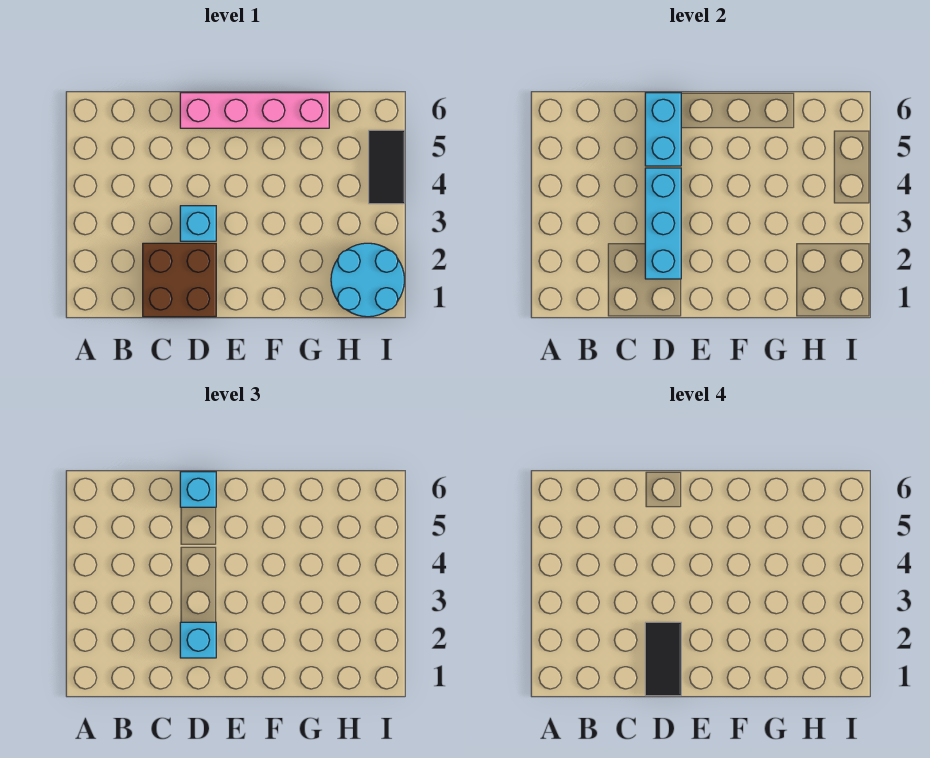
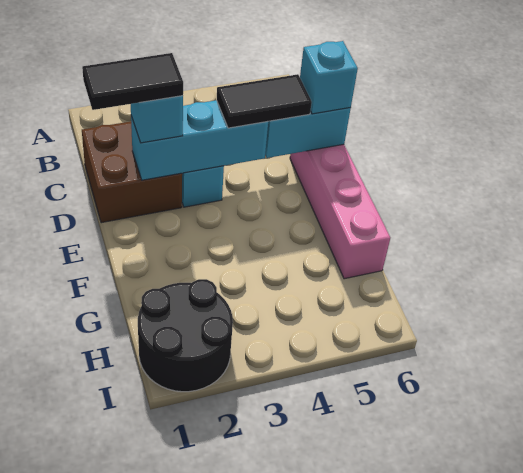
cyan 2x2 round brick [331,243,404,317] -> black 2x2 round brick [138,279,233,392]
black 1x2 tile [369,130,405,204] -> black 1x2 tile moved to [217,74,312,128]

